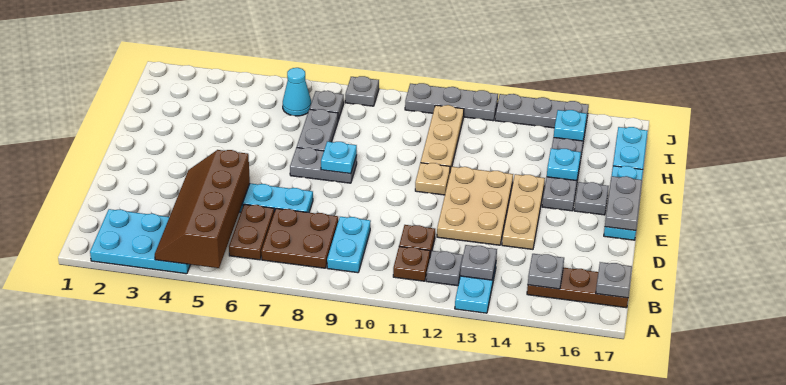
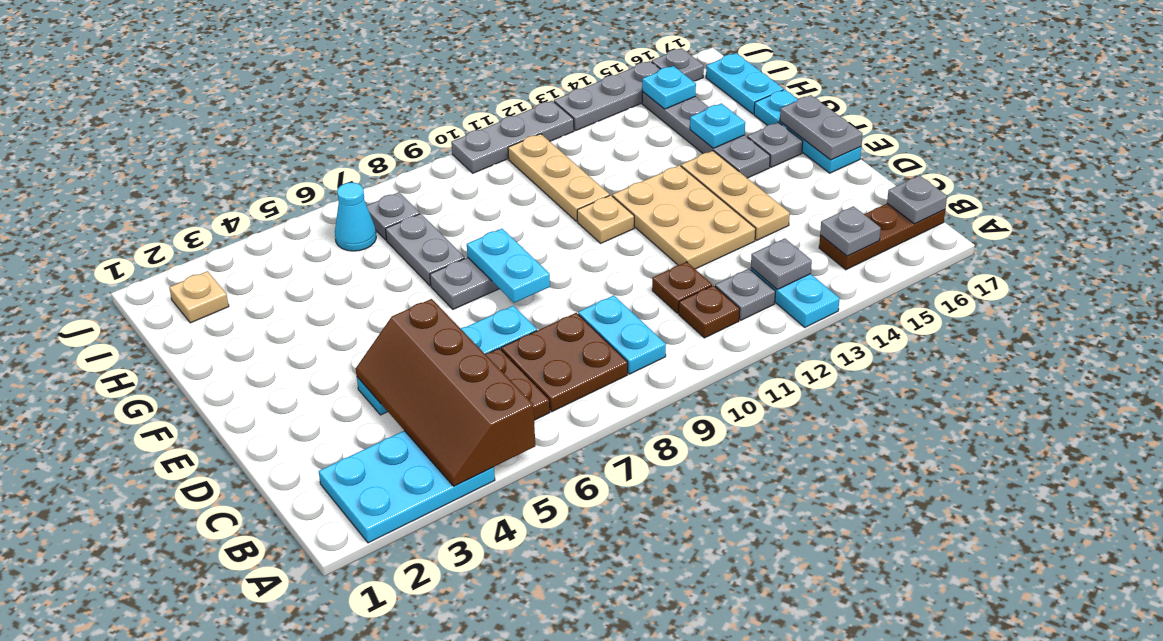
cyan 1x1 plate [321,142,357,174] -> cyan 1x2 plate [467,229,550,303]
none -> tan 1x1 plate [169,271,229,323]
grey 1x1 plate [345,76,379,106] -> grey 1x1 plate moved to [652,48,704,82]

